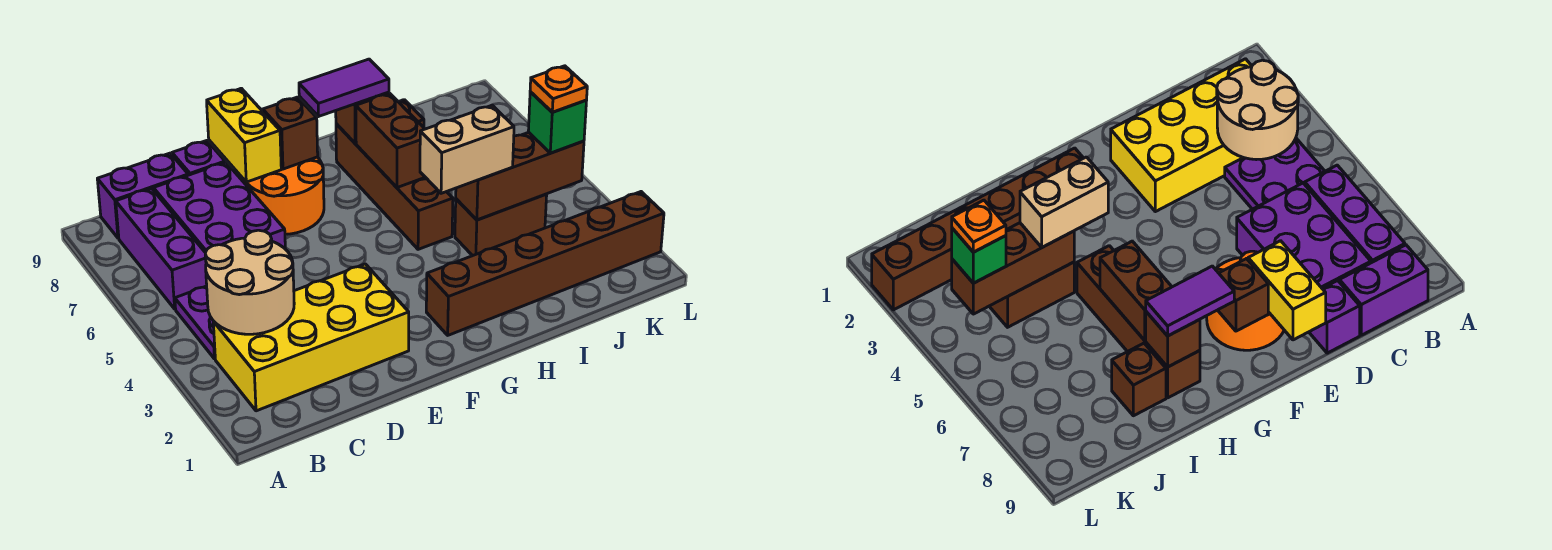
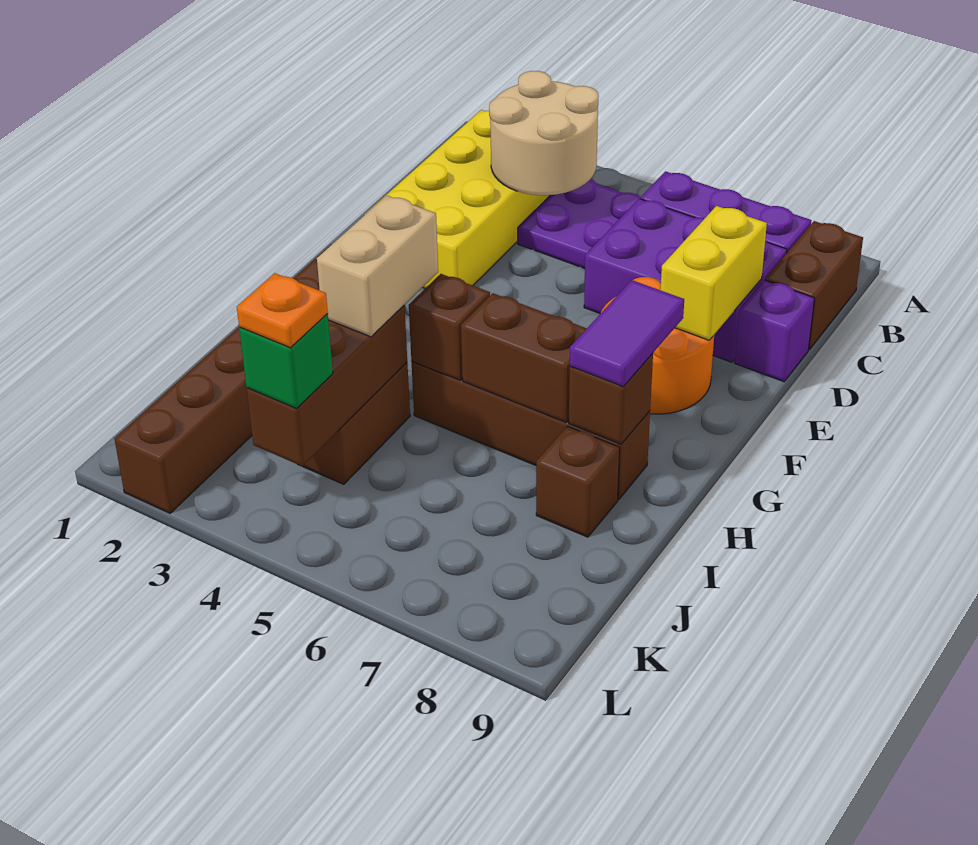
purple 1x2 brick [97,153,188,238] -> brown 1x2 brick [765,221,863,350]
yellow 1x2 brick [207,88,281,182] -> yellow 1x2 brick turned to [661,206,767,340]
brown 1x1 brick [263,97,318,169] -> brown 1x1 brick moved to [409,274,490,380]

